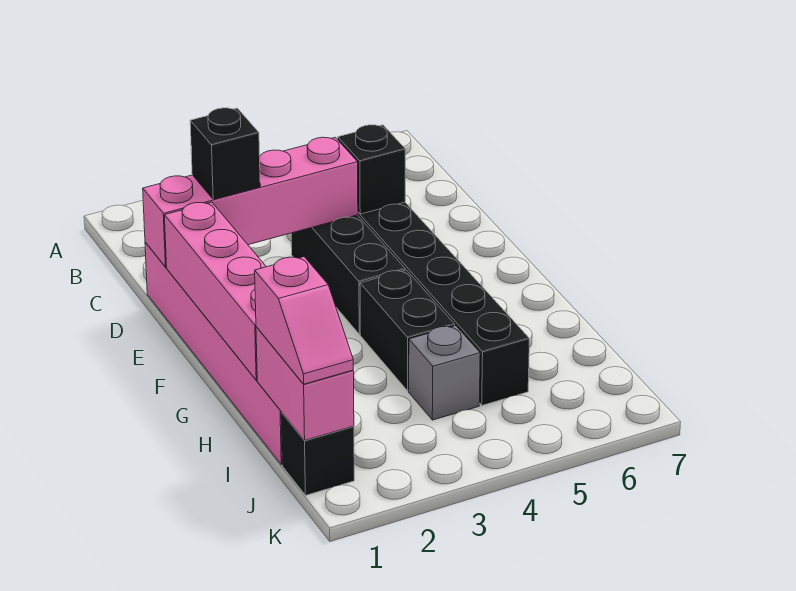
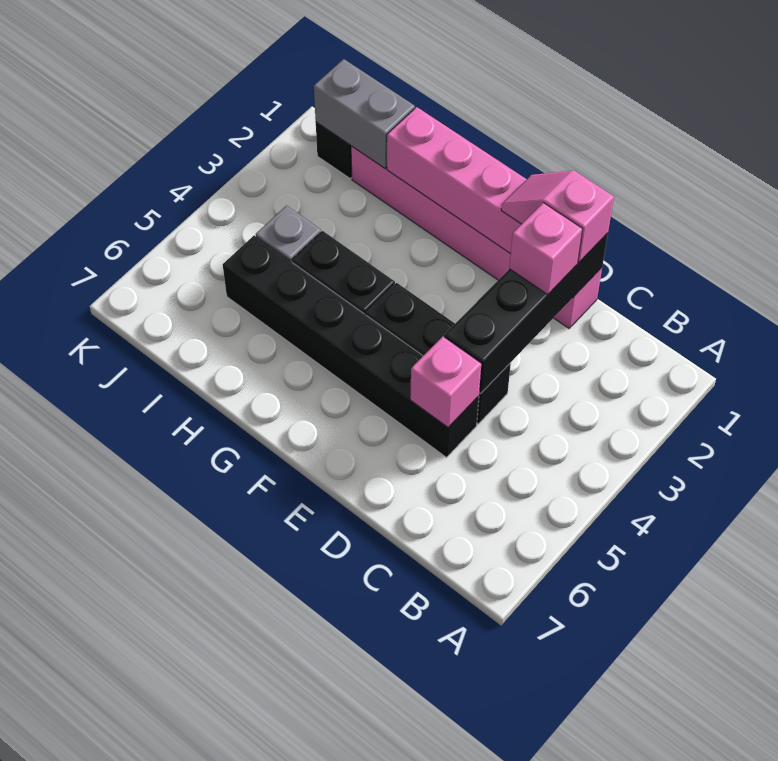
pink 1x4 brick [143,137,358,267] -> black 1x4 brick [444,233,608,394]
black 1x1 brick [190,108,260,199] -> pink 1x1 brick [509,203,583,294]
black 1x1 brick [338,125,405,214] -> pink 1x1 brick [410,337,481,427]
pink 1x2 brick [256,327,354,440] -> grey 1x2 brick [314,59,415,168]
pink 1x2 slope [255,257,353,384] -> pink 1x2 slope moved to [501,170,614,262]

